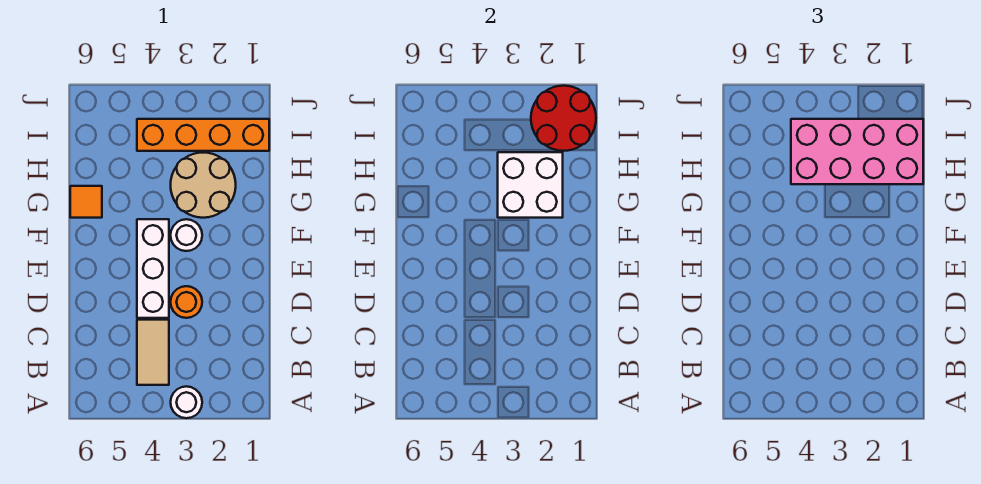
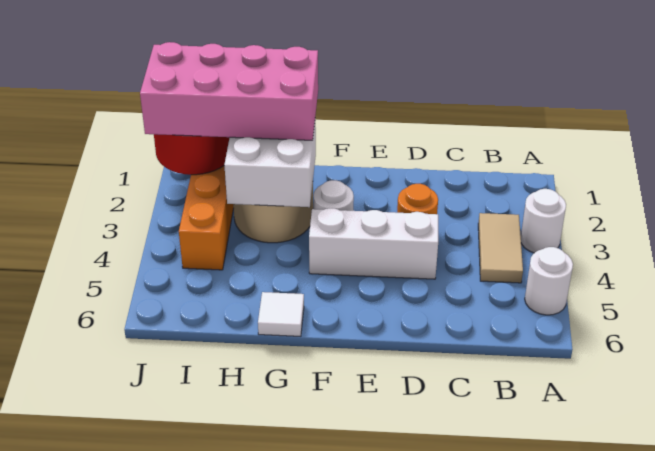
none -> white 1x1 round brick [525,247,573,315]
tan 1x2 tile [137,320,169,385] -> tan 1x2 tile turned to [478,213,523,283]
orange 1x1 tile [70,186,102,218] -> white 1x1 tile [258,292,304,336]
pink 2x4 brick [791,119,923,184] -> pink 2x4 brick turned to [140,42,318,140]

